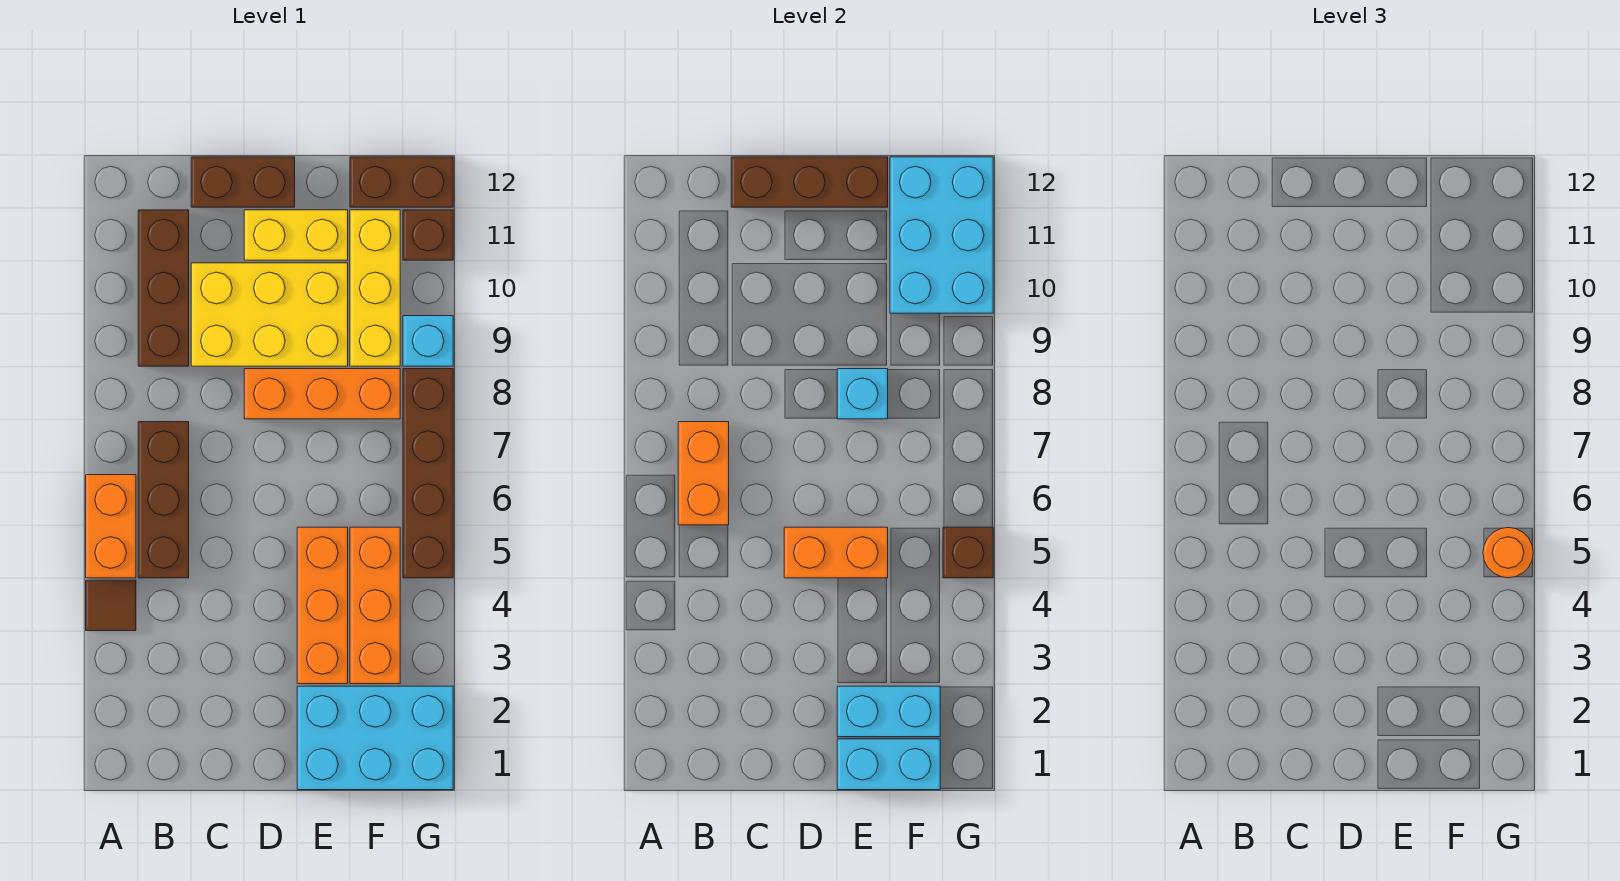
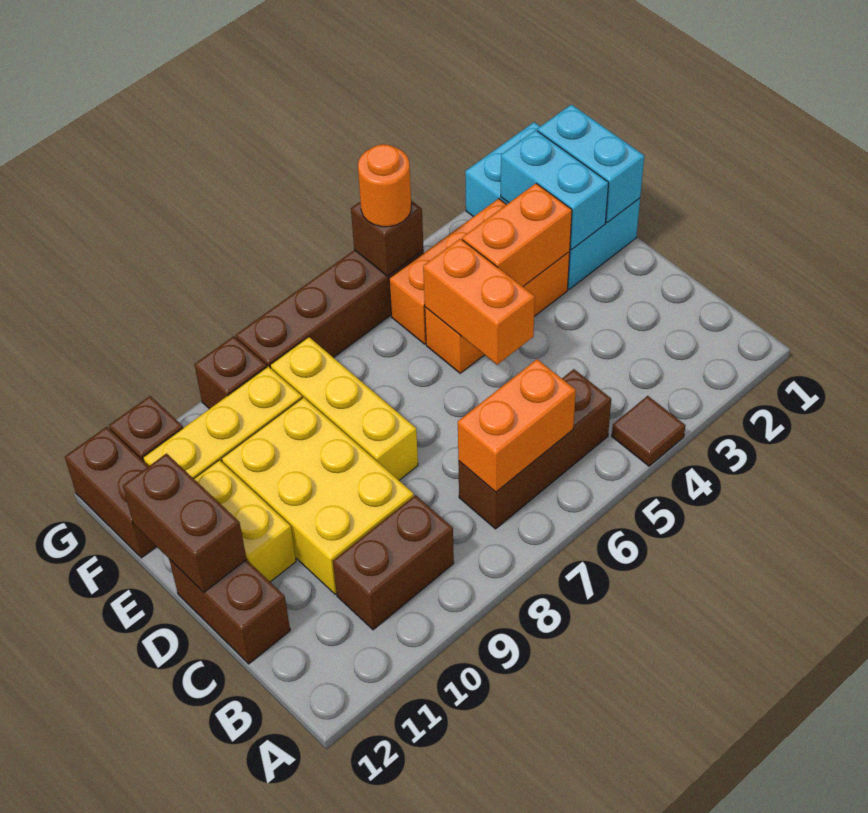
orange 1x2 brick [86,475,136,578] -> orange 1x2 brick moved to [462,183,572,286]
brown 1x3 brick [138,210,189,366] -> brown 1x2 brick [333,495,454,630]
brown 1x3 brick [731,157,888,207] -> brown 1x2 brick [123,454,247,592]
orange 1x3 brick [244,369,400,419] -> yellow 1x3 brick [270,337,418,480]
cyan 1x1 brick [837,369,888,419] -> none
cyan 2x3 brick [890,157,993,313] -> none
cyan 1x1 brick [403,316,453,366] -> brown 1x1 brick [194,336,267,409]

